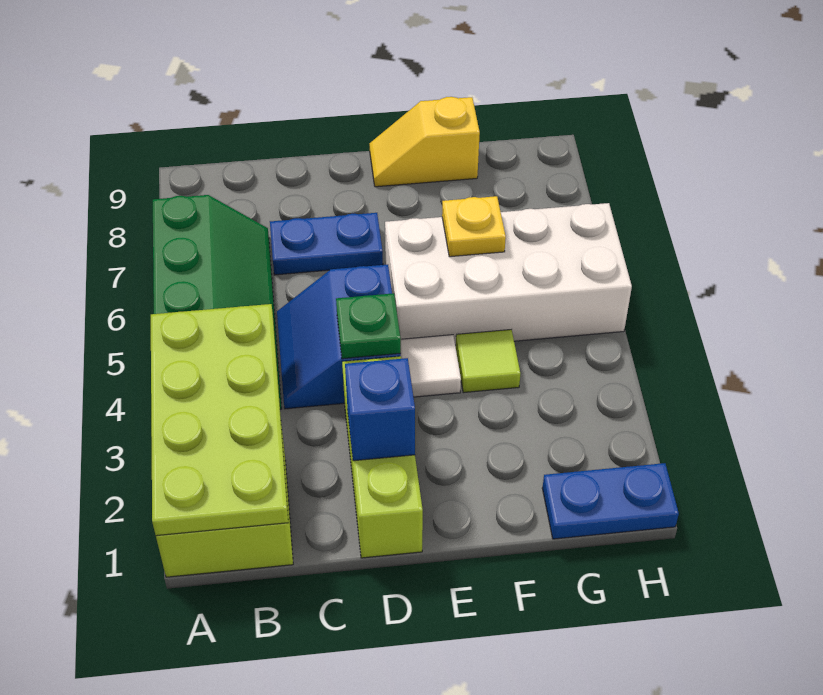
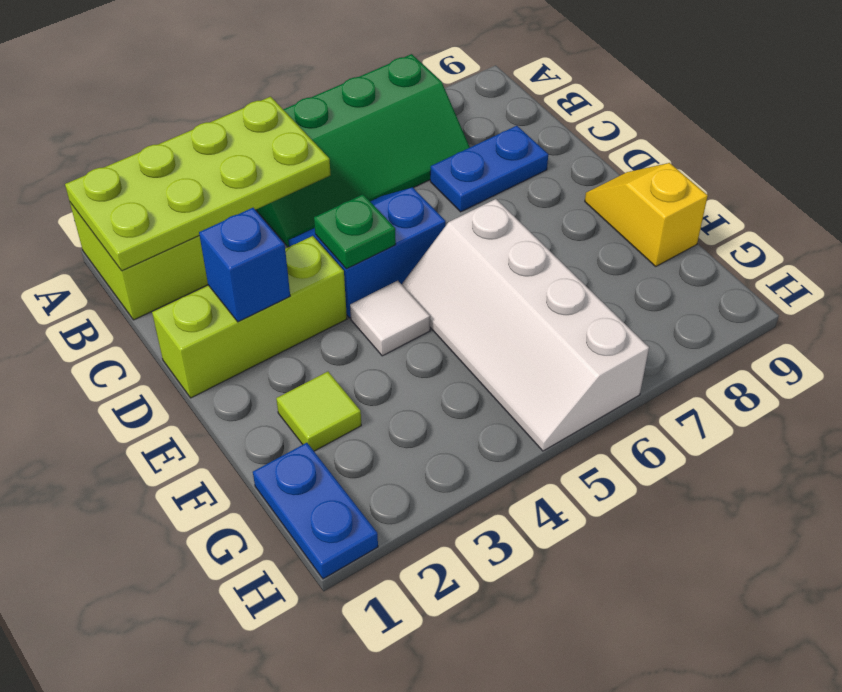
blue 1x2 plate [270,213,383,275] -> blue 1x2 plate turned to [430,126,548,212]
white 2x4 brick [385,203,632,346] -> white 2x4 slope [402,199,649,451]
lime 1x1 tile [456,330,520,393] -> lime 1x1 tile moved to [276,372,361,451]
yellow 1x1 plate [442,196,506,257] -> none

